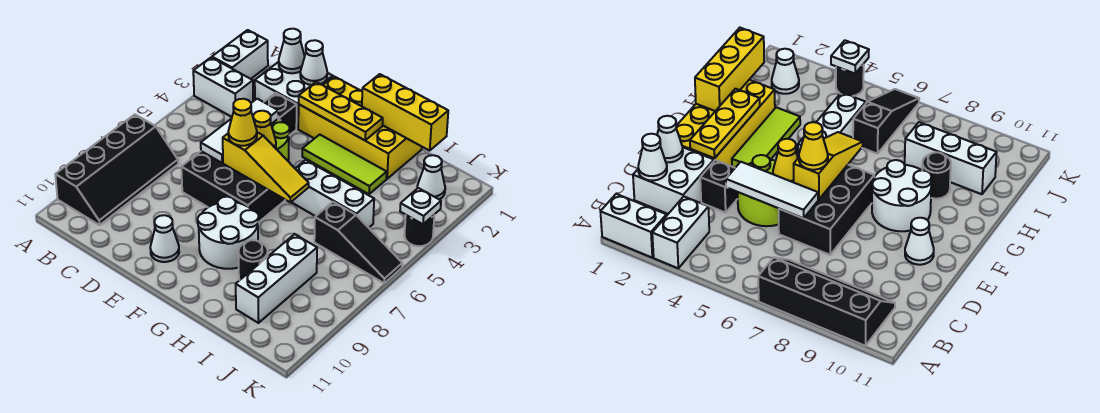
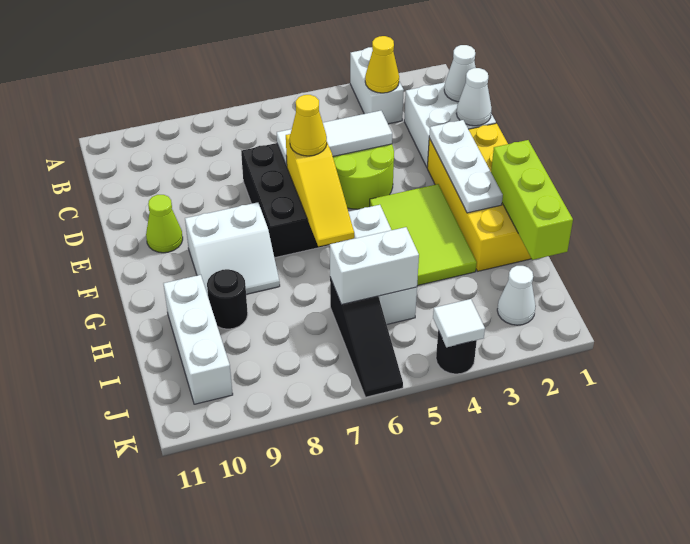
white 1x2 brick [212,30,268,79] -> white 1x2 brick moved to [330,227,419,305]
black 2x4 slope [55,115,178,225] -> none
black 1x1 brick [264,93,297,135] -> none
yellow 1x3 plate [299,82,383,140] -> white 1x3 plate [429,120,503,213]
yellow 1x1 cone [253,111,276,148] -> yellow 1x1 cone moved to [365,36,399,93]
white 1x1 cone [150,215,179,262] -> lime 1x1 cone [146,195,183,253]
lime 1x3 tile [302,135,387,194] -> lime 2x3 tile [370,184,477,286]
white 2x2 round brick [198,197,259,269] -> white 2x2 slope [185,202,280,295]
yellow 1x3 brick [362,74,448,151] -> lime 1x3 brick [491,140,573,260]
white 1x3 brick [236,234,317,323] -> white 1x3 brick turned to [163,275,233,404]
white 1x1 plate [400,188,441,224] -> white 1x1 tile [433,299,485,347]

